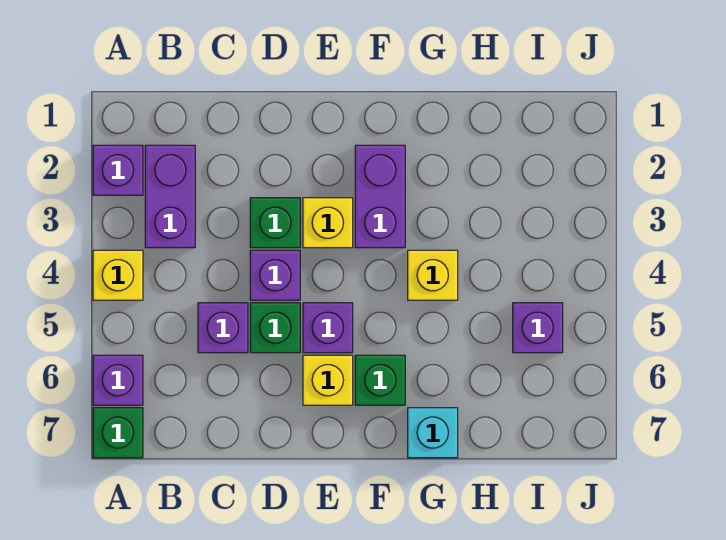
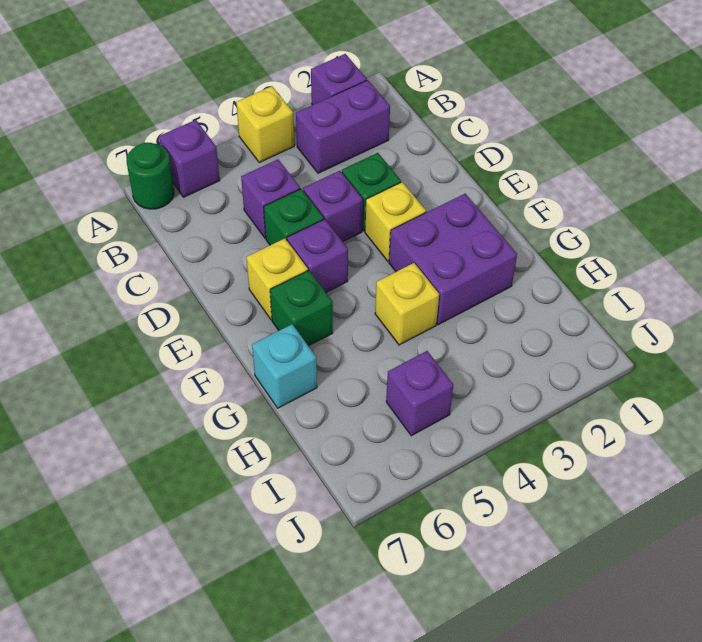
green 1x1 brick [93,408,143,458] -> green 1x1 round brick [127,143,174,209]
purple 1x2 brick [355,145,405,248] -> purple 2x2 brick [389,194,517,325]

